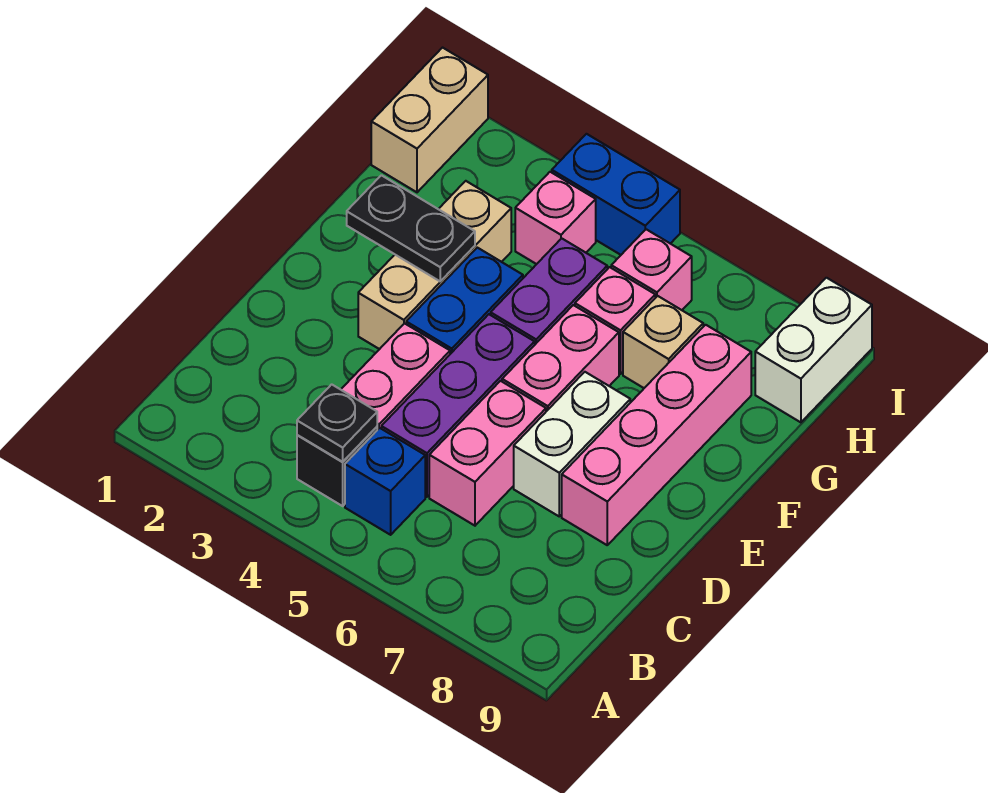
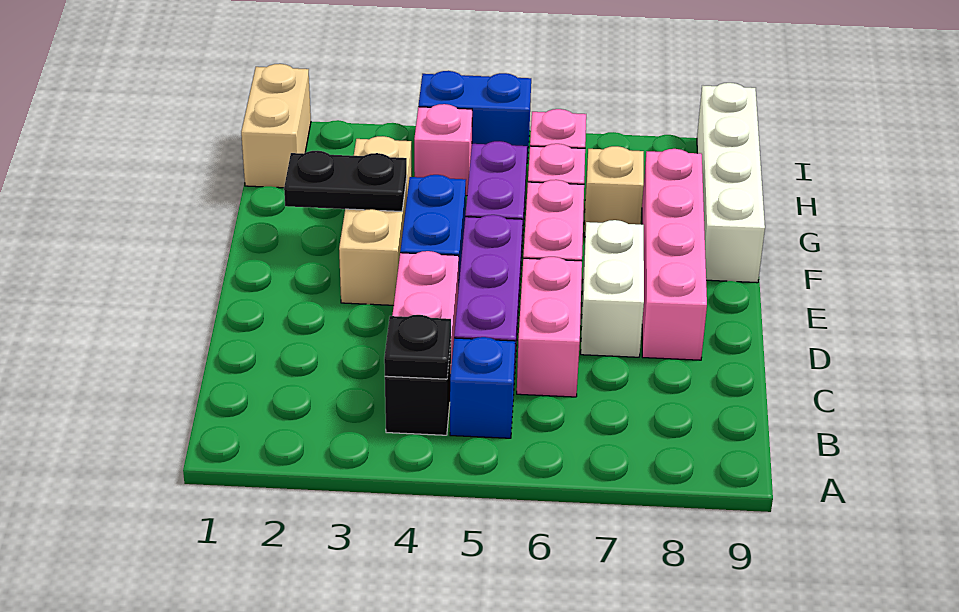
white 1x2 brick [755,278,872,422] -> white 1x4 brick [697,83,765,283]

